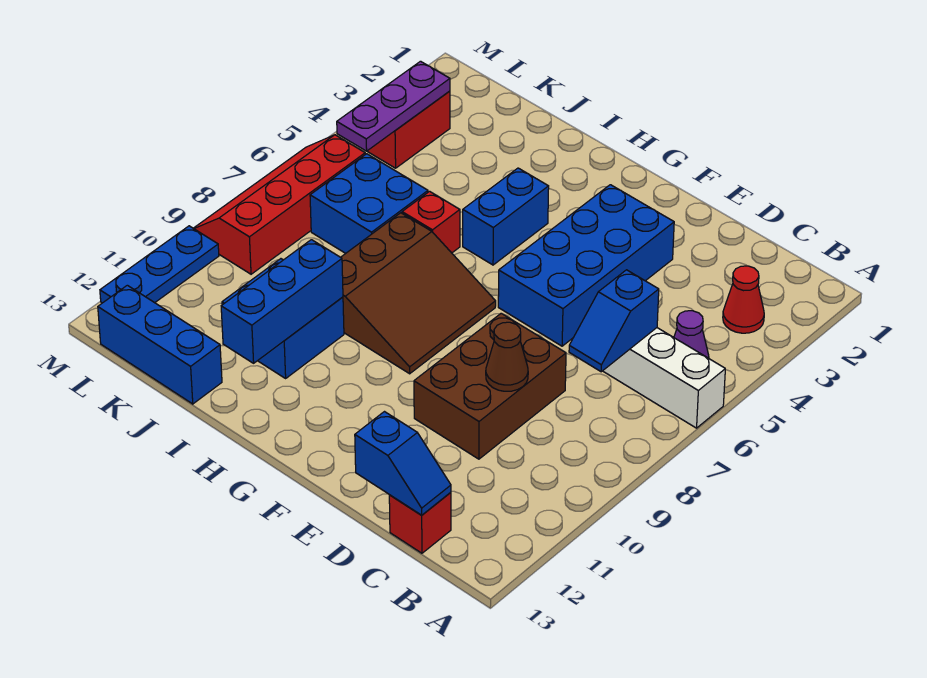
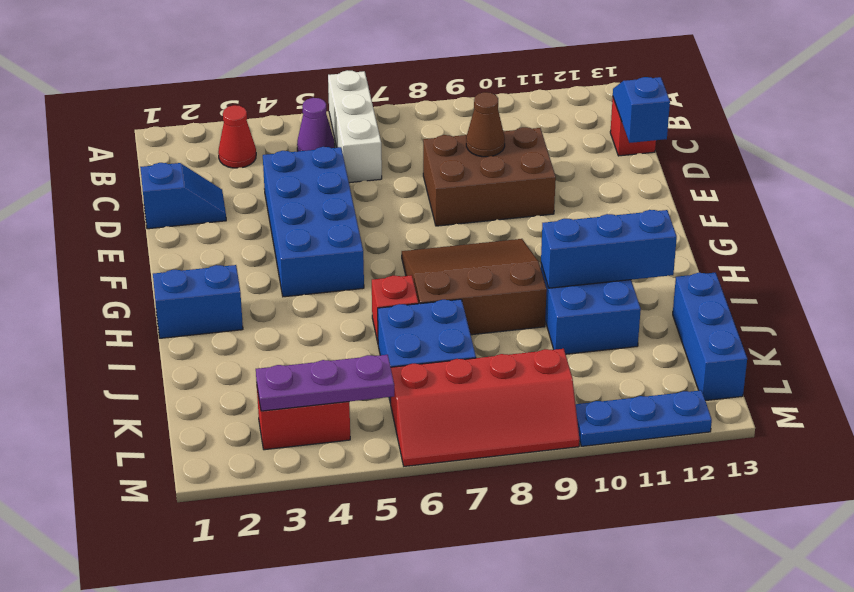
blue 1x2 slope [569,270,659,372] -> blue 1x2 slope moved to [140,163,226,229]
blue 2x4 brick [498,185,674,346] -> blue 2x4 brick turned to [263,147,364,297]
blue 1x2 brick [463,168,549,265] -> blue 1x2 brick moved to [153,265,243,338]

